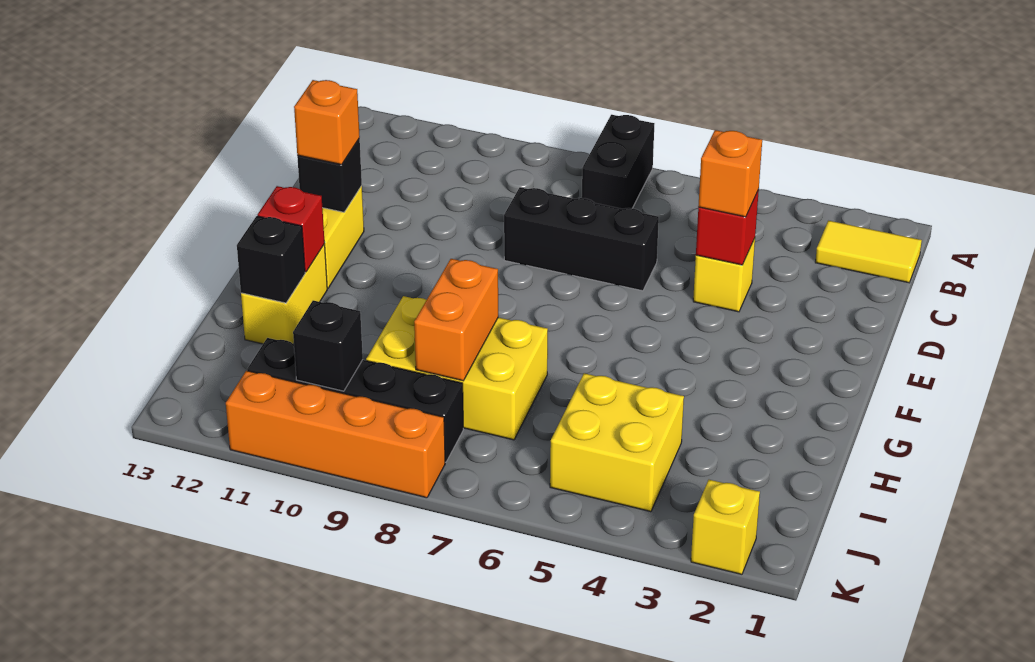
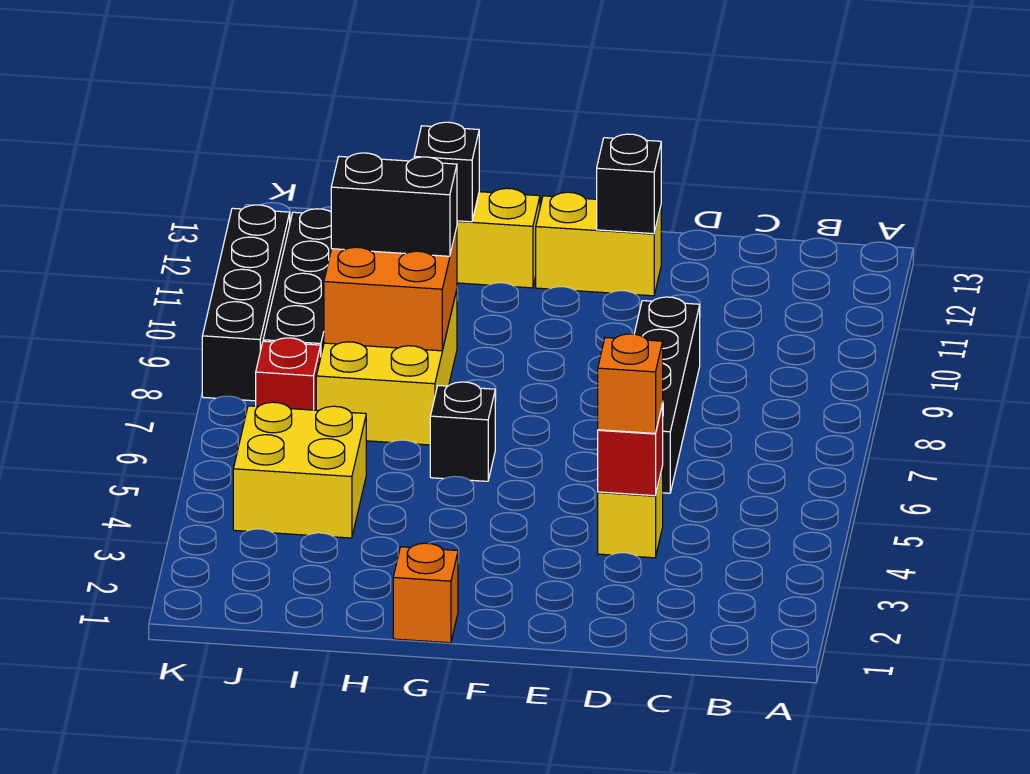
black 1x2 brick [582,115,654,209] -> black 1x2 brick moved to [331,153,457,256]
yellow 1x2 tile [815,221,922,283] -> none
black 1x3 brick [504,187,659,291] -> black 1x4 brick [634,297,700,493]
orange 1x1 brick [294,80,360,165] -> orange 1x1 brick moved to [393,543,458,643]
red 1x1 brick [258,186,325,272] -> red 1x1 brick moved to [256,338,321,410]
orange 1x2 brick [414,259,498,381] -> orange 2x2 brick [324,228,457,351]
black 1x1 brick [293,300,363,391] -> black 1x1 brick moved to [430,382,495,481]
yellow 1x1 brick [691,480,760,574] -> none
orange 1x4 brick [226,371,445,498] -> black 1x4 brick [202,205,290,401]

